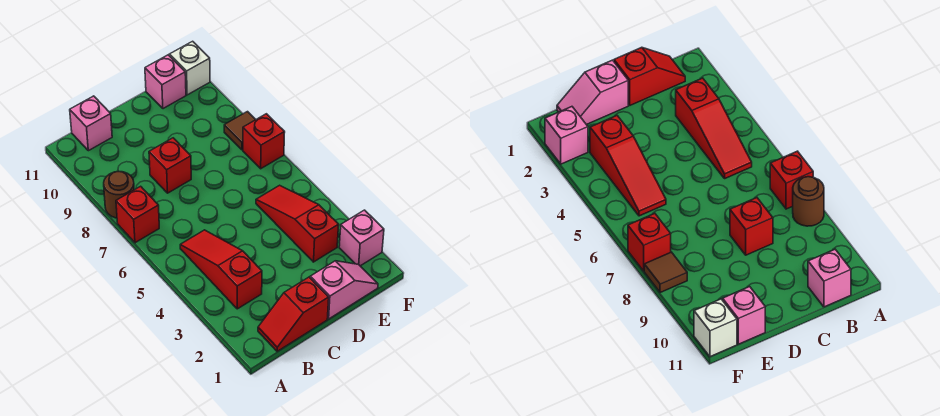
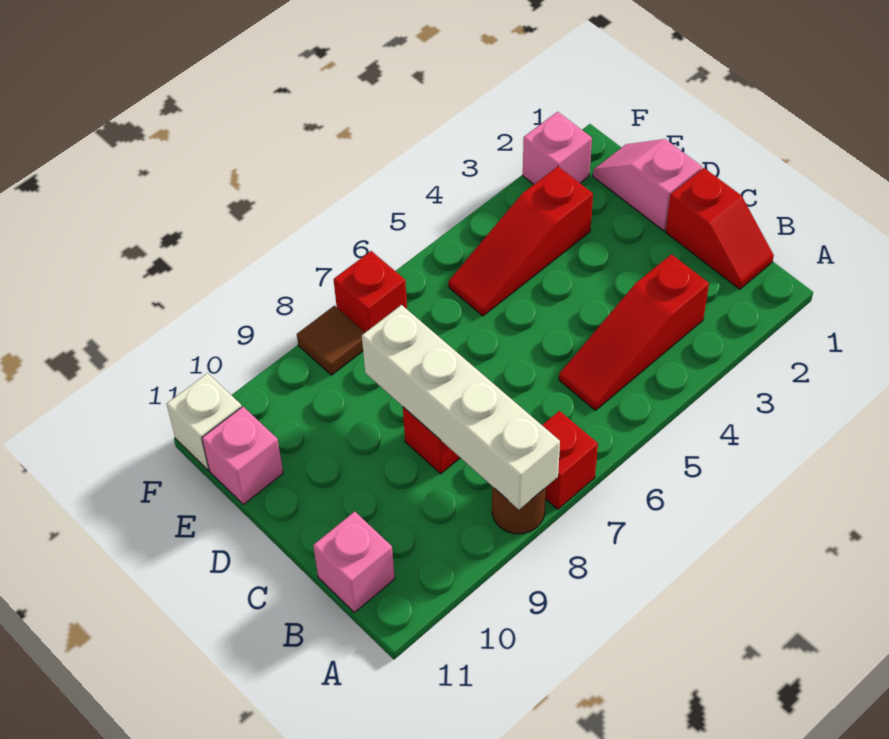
none -> white 1x4 brick [362,305,560,510]

